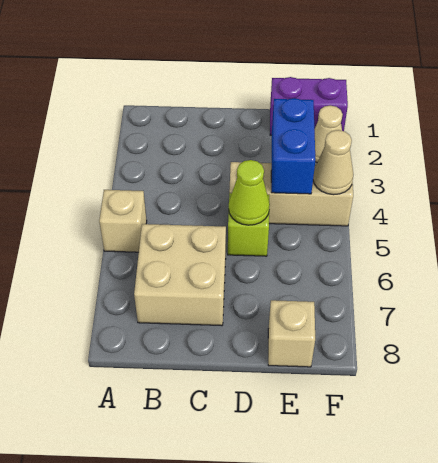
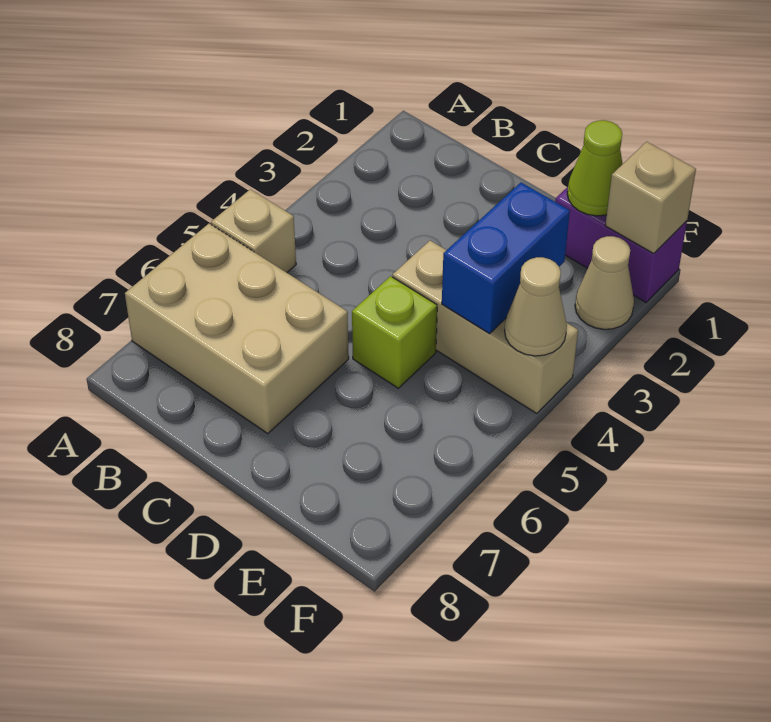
tan 2x2 brick [134,224,226,326] -> tan 2x3 brick [125,224,349,434]
lime 1x1 cone [229,160,270,225] -> lime 1x1 cone moved to [567,120,623,216]
tan 1x1 brick [268,300,315,367] -> tan 1x1 brick moved to [605,142,696,253]

